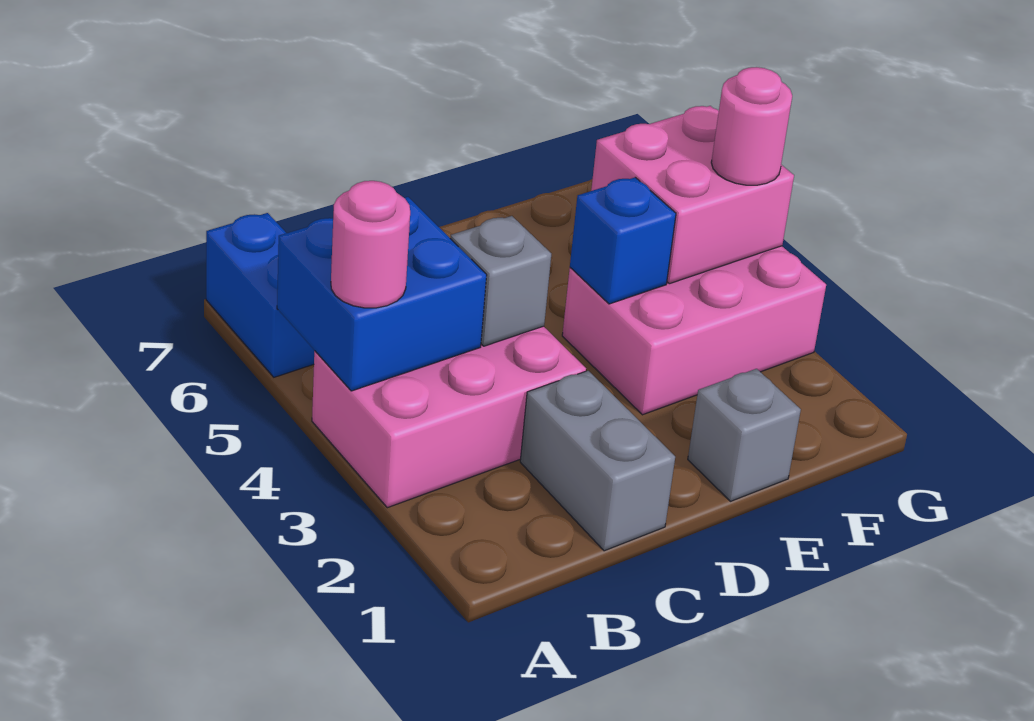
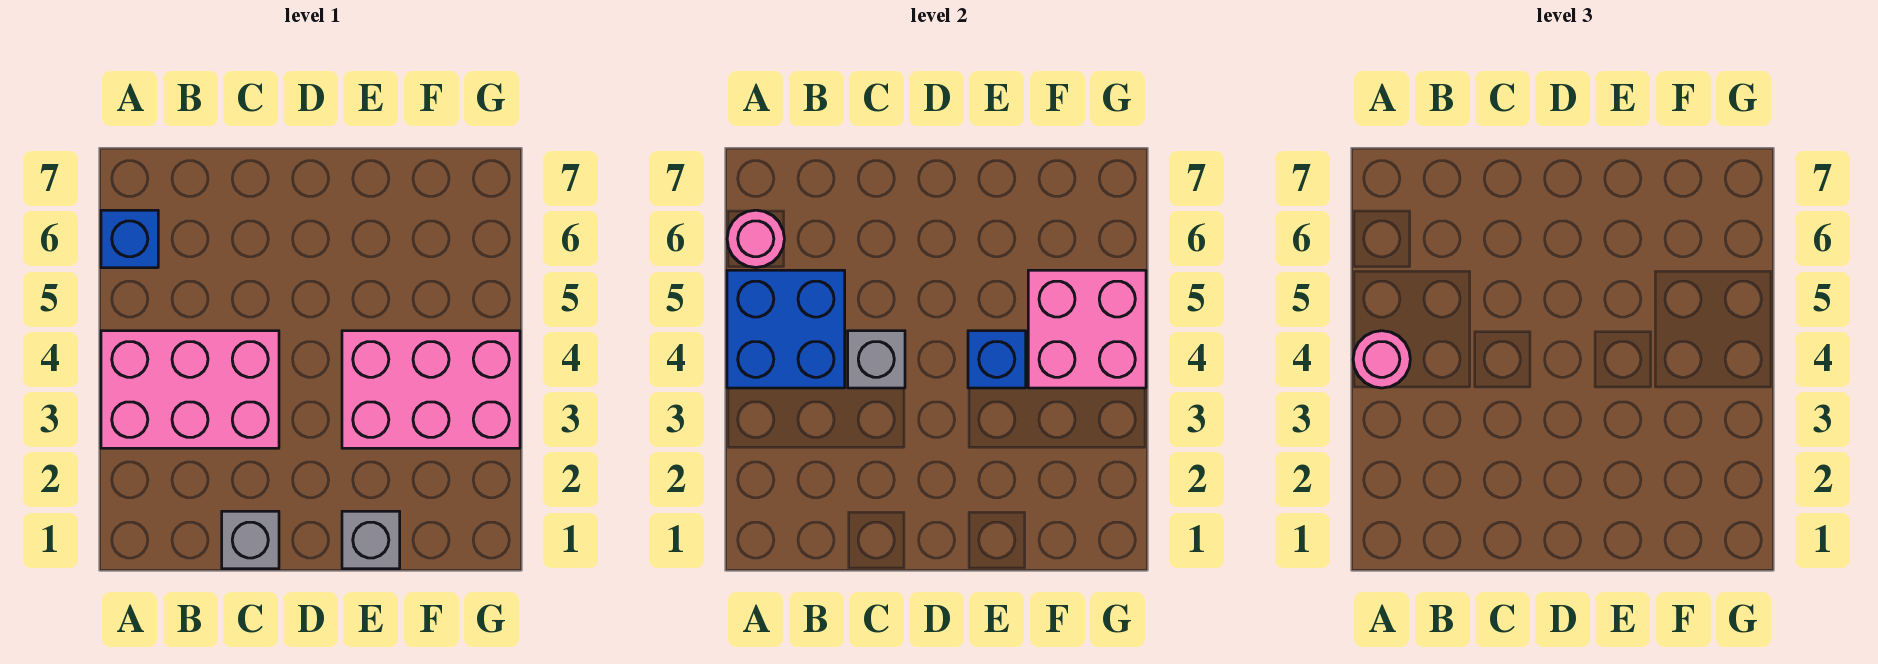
blue 1x2 brick [206,213,315,377] -> blue 1x1 brick [101,210,158,268]
grey 1x2 brick [520,371,675,551] -> grey 1x1 brick [222,511,279,569]
pink 1x1 round brick [711,67,792,185] -> pink 1x1 round brick moved to [727,210,784,268]

